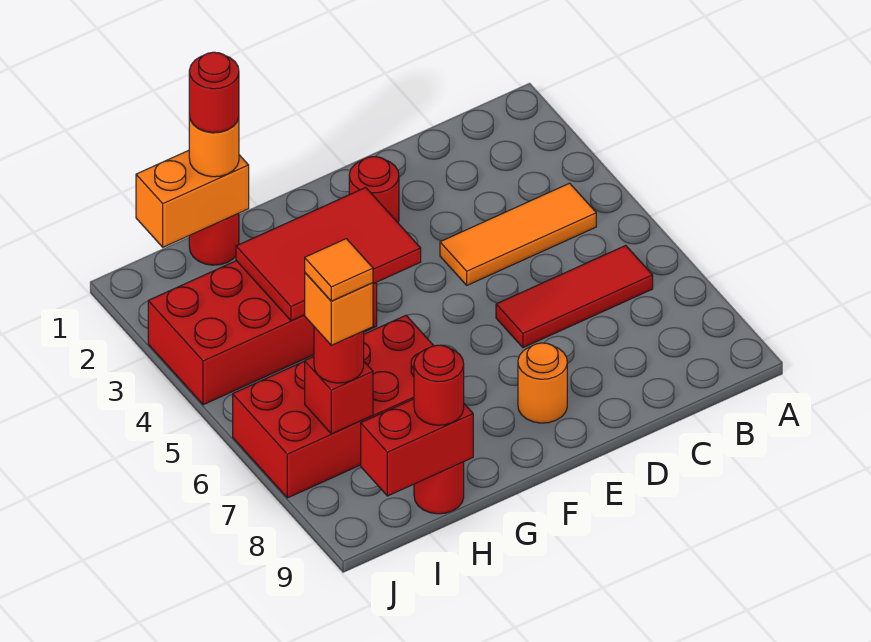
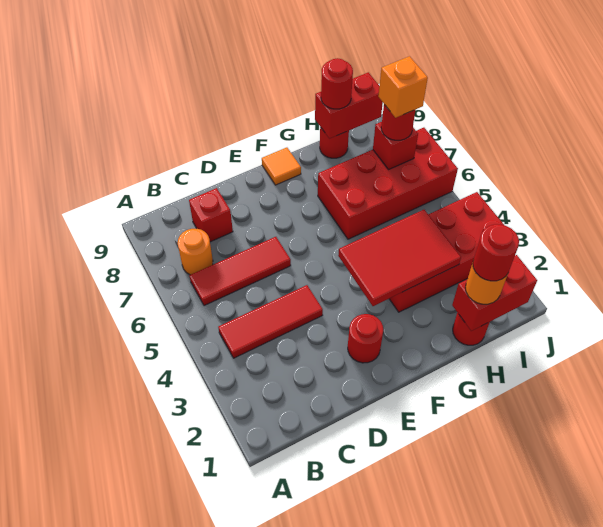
orange 1x3 tile [440,183,596,285] -> red 1x3 tile [218,285,323,358]
none -> red 1x1 brick [189,188,233,242]
orange 1x1 round brick [518,343,567,423] -> orange 1x1 round brick moved to [178,229,213,275]
orange 1x2 brick [136,150,249,247] -> red 1x2 brick [452,255,537,331]
orange 1x1 tile [305,239,373,301] -> orange 1x1 tile moved to [262,148,301,185]

